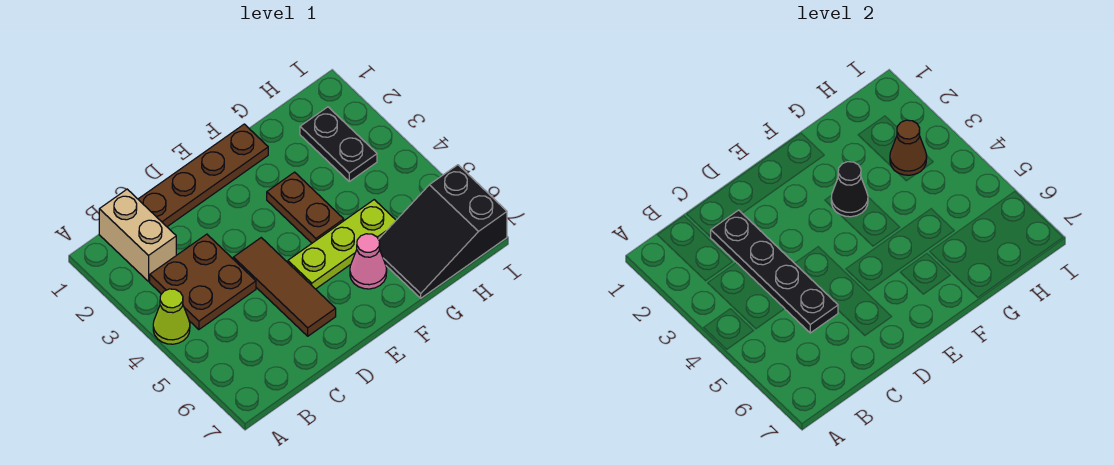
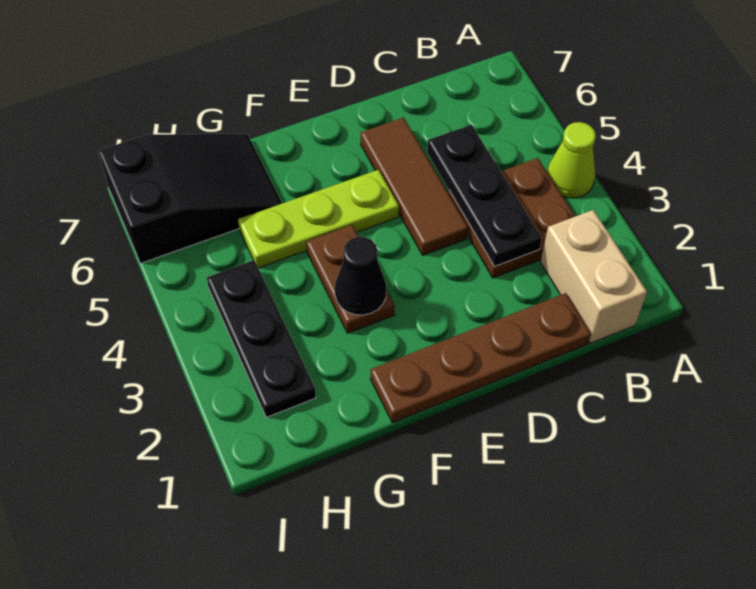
black 1x4 plate [711,210,838,333] -> black 1x3 plate [427,125,542,266]
pink 1x1 cone [350,234,387,289] -> none
black 1x2 plate [300,107,377,181] -> black 1x3 plate [207,260,316,417]
brown 1x1 cone [890,120,927,175] -> none

